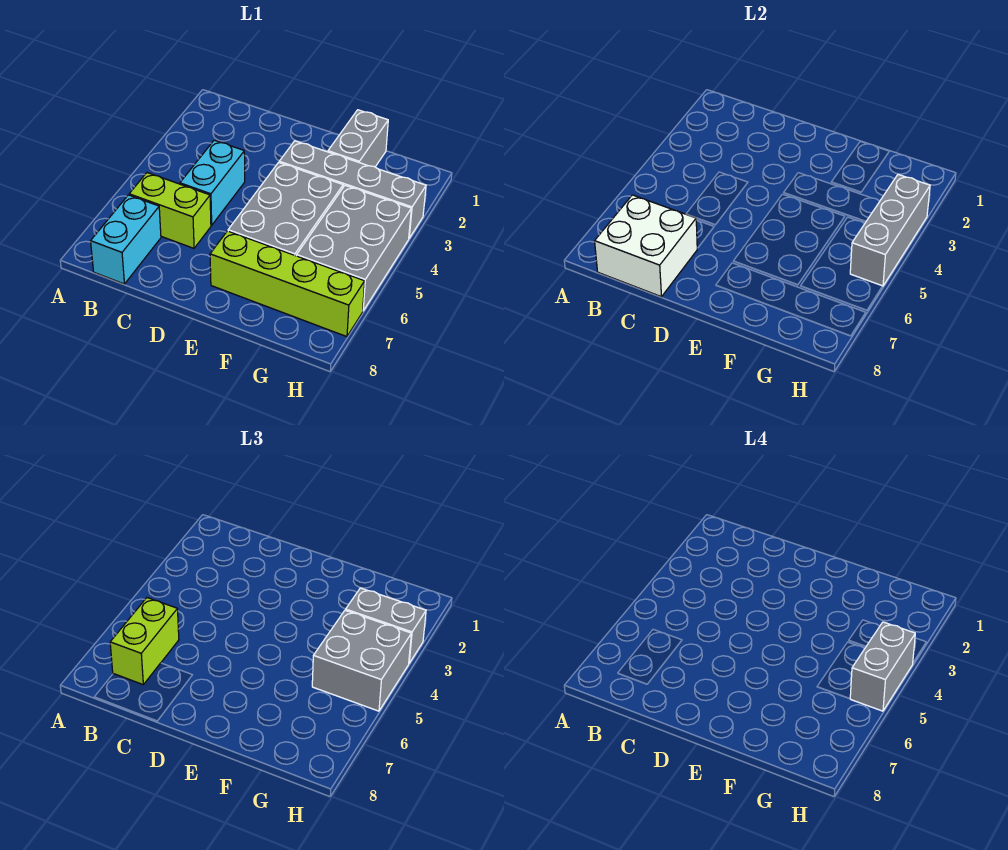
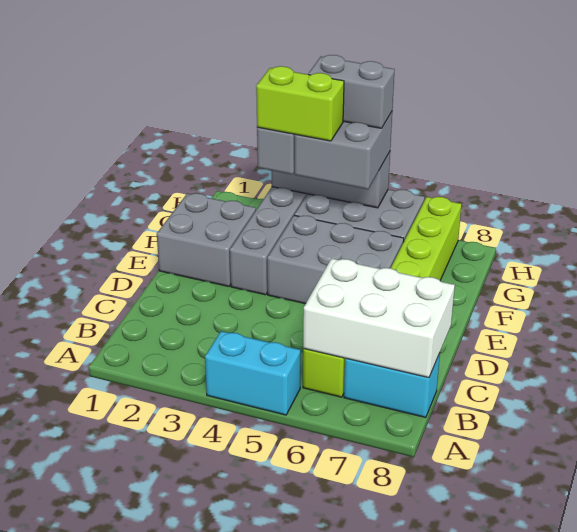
lime 1x2 brick [110,598,179,684] -> lime 1x2 brick moved to [256,66,344,141]
white 2x2 brick [595,195,697,297] -> white 2x3 brick [303,258,455,378]
cyan 1x2 brick [180,140,245,225] -> cyan 1x2 brick moved to [205,331,301,415]
grey 1x2 brick [328,110,388,167] -> grey 2x2 brick [157,193,256,286]

